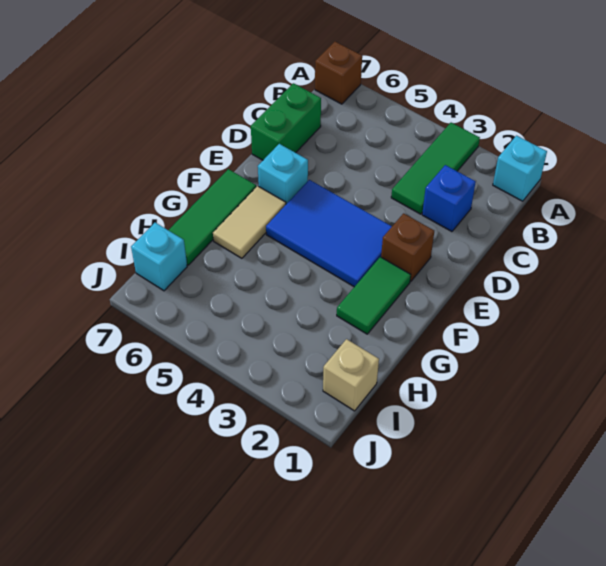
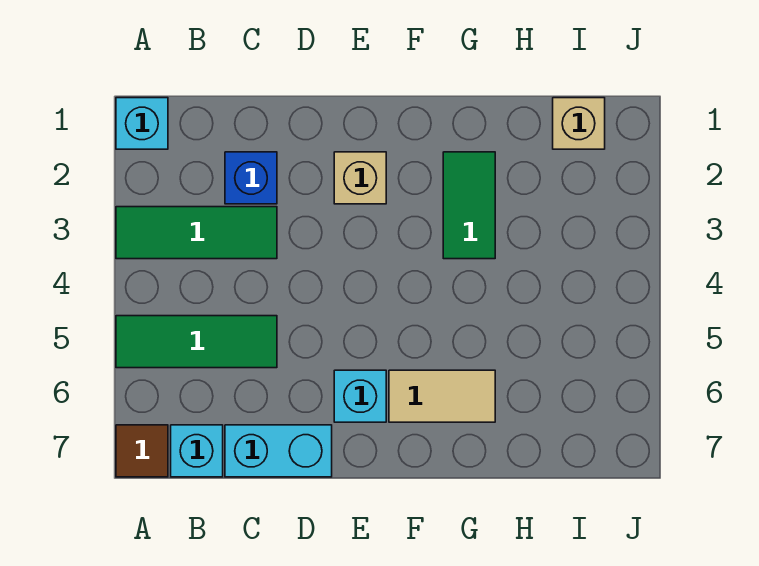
brown 1x1 brick [315,42,362,104] -> brown 1x1 tile [116,425,168,477]
green 1x2 brick [251,83,321,160] -> cyan 1x2 brick [225,425,332,477]
brown 1x1 brick [381,213,434,282] -> tan 1x1 brick [334,152,386,204]
blue 2x3 tile [266,180,392,287] -> none
green 1x2 tile [337,257,411,334] -> green 1x2 tile turned to [443,152,495,259]
green 1x3 tile [169,169,256,265] -> green 1x3 tile moved to [116,316,277,368]
cyan 1x1 brick [131,223,187,291] -> cyan 1x1 brick moved to [171,425,223,477]

